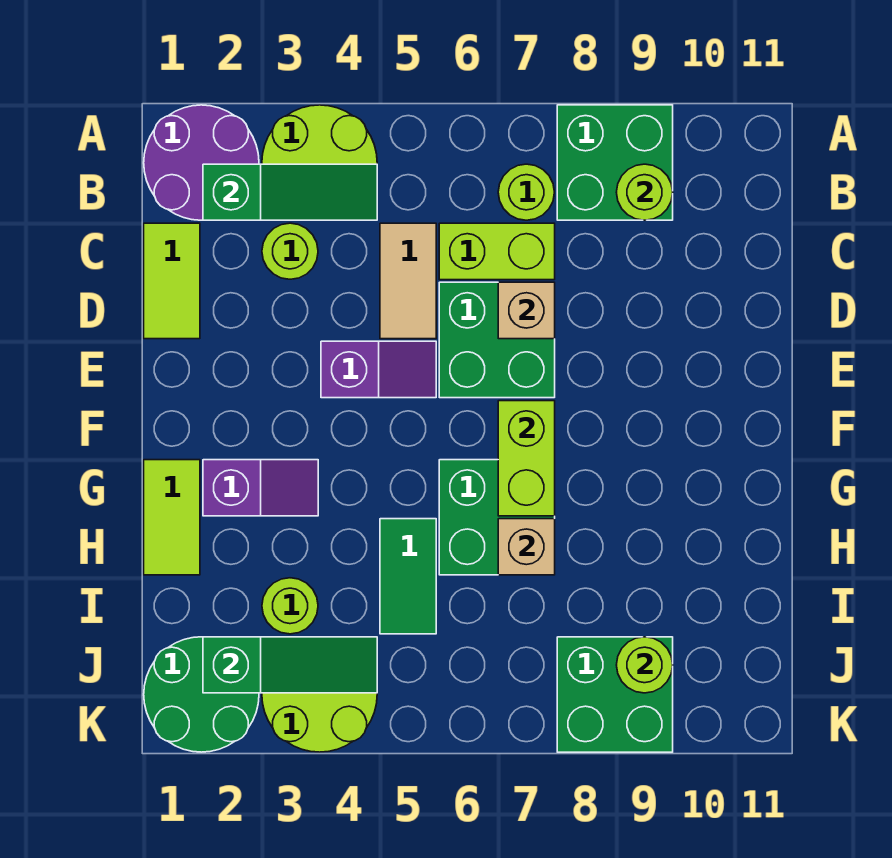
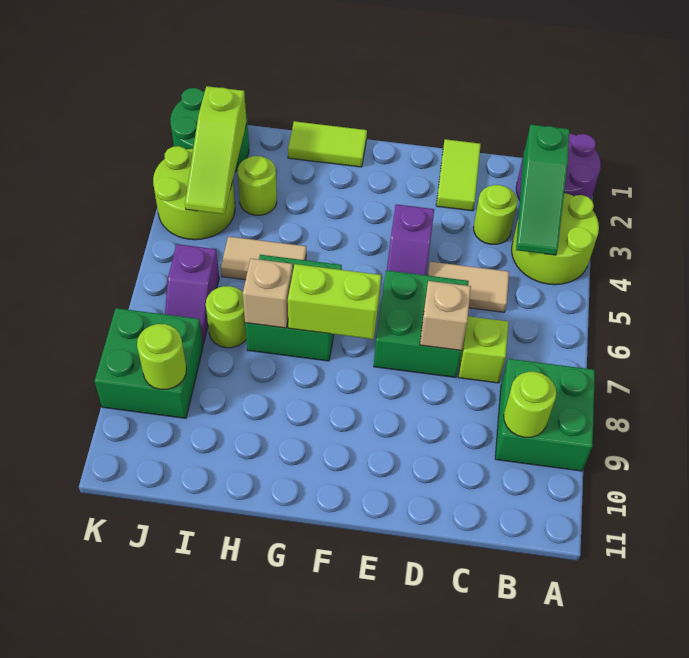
lime 1x1 round brick [498,164,554,220] -> lime 1x1 round brick moved to [206,286,246,348]
lime 1x2 tile [144,223,200,339] -> lime 1x2 tile turned to [436,139,481,211]
lime 1x2 brick [439,223,555,280] -> lime 1x1 brick [458,316,508,383]
purple 1x2 slope [203,460,318,516] -> purple 1x2 slope moved to [165,244,219,344]
green 1x2 tile [380,519,436,634] -> tan 1x2 tile [221,236,306,280]
green 1x3 slope [203,637,377,693] -> lime 1x3 slope [185,86,246,214]

